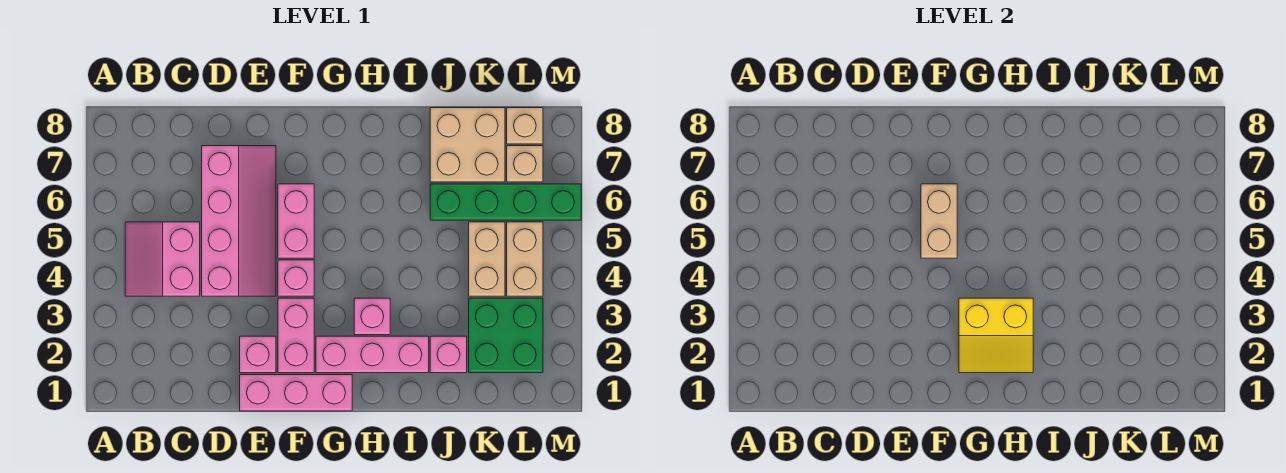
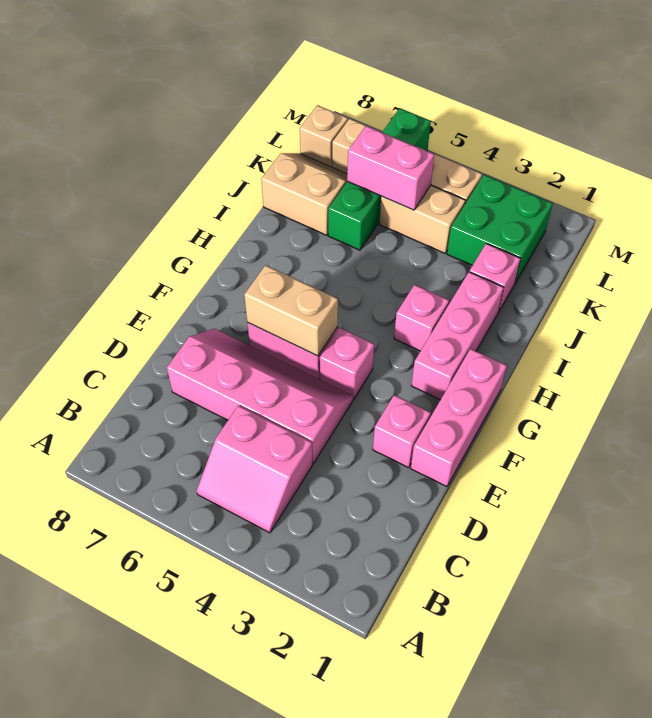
pink 1x2 brick [278,298,314,373] -> pink 1x2 brick moved to [347,126,434,210]
yellow 2x2 slope [959,298,1033,373] -> none
tan 2x2 brick [430,108,505,182] -> tan 2x2 slope [262,153,347,235]

